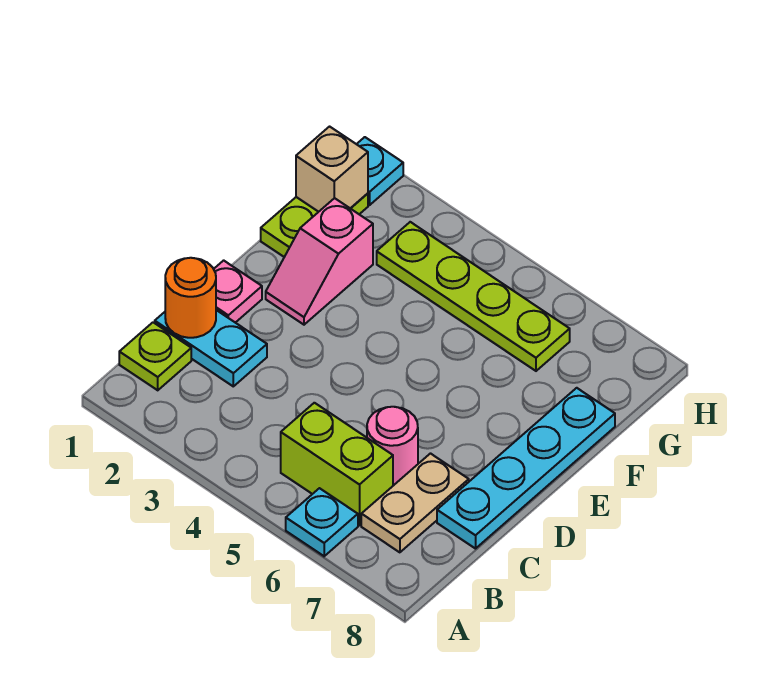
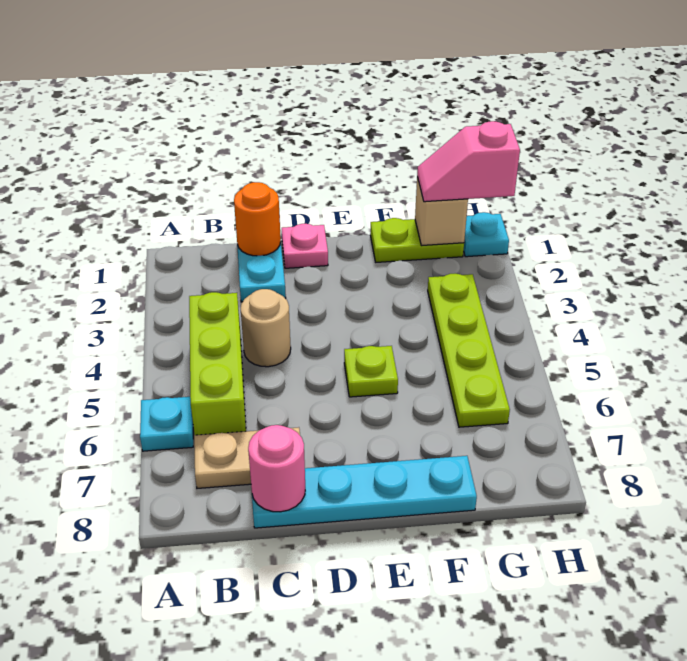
lime 1x1 plate [119,322,191,390] -> lime 1x1 plate moved to [344,346,398,397]
lime 1x2 brick [281,403,393,525] -> lime 1x3 brick [189,292,246,435]
none -> tan 1x1 round brick [241,289,291,367]
pink 1x1 round brick [367,407,418,486] -> pink 1x1 round brick moved to [248,425,305,512]
pink 1x2 slope [266,198,373,325] -> pink 1x2 slope moved to [417,121,520,202]

